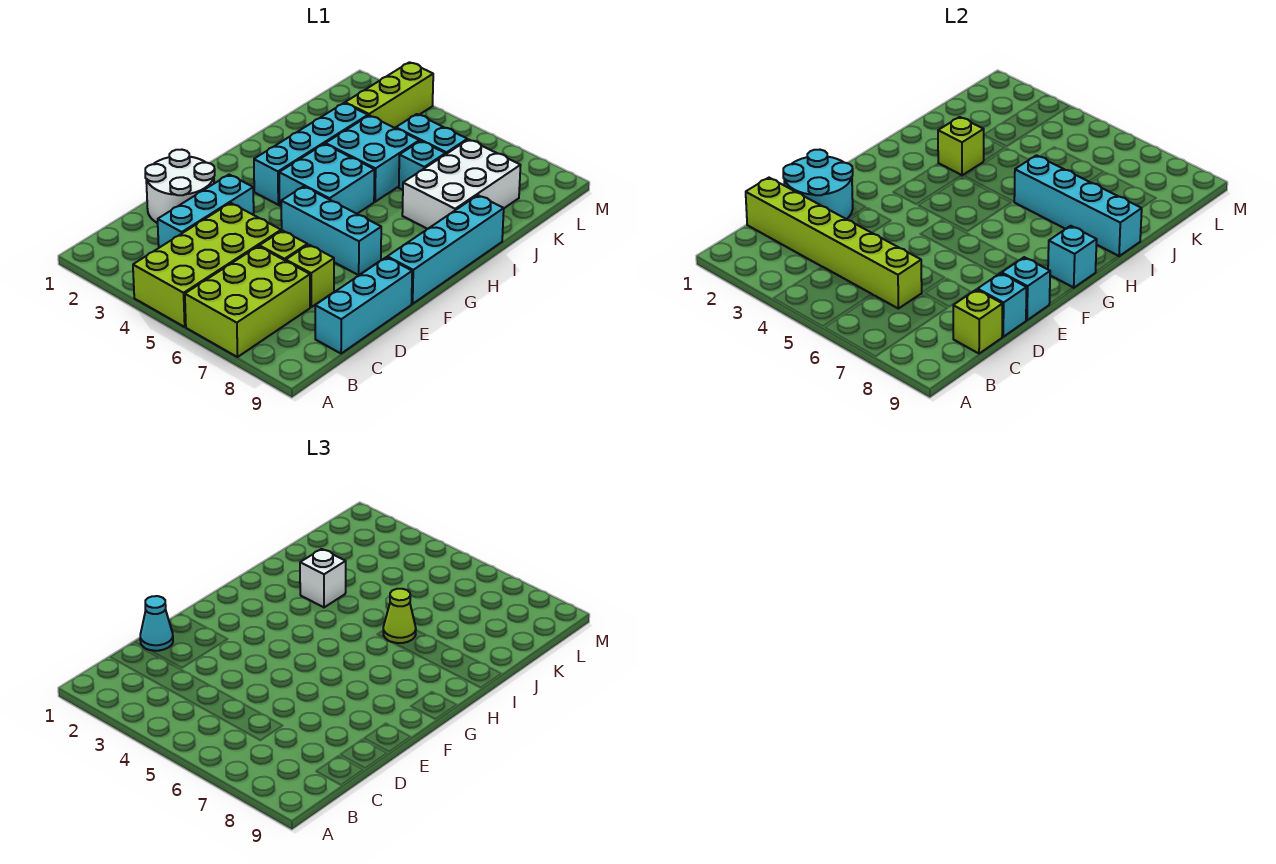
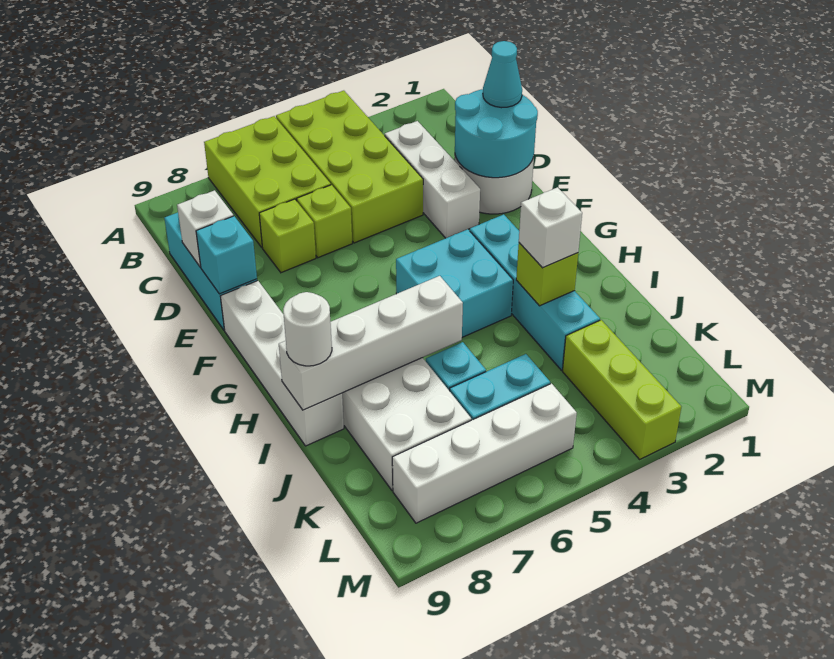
lime 1x6 brick [746,178,922,309] -> none
cyan 1x3 brick [158,175,254,248] -> white 1x3 brick [385,121,480,238]
lime 1x1 brick [953,290,1003,354] -> none
cyan 1x1 brick [978,273,1027,337] -> white 1x1 brick [177,190,233,267]
cyan 1x3 brick [281,186,381,275] -> none
cyan 1x4 brick [387,195,504,304] -> white 1x4 brick [220,281,344,446]
cyan 1x1 brick [1048,226,1097,288] -> none
cyan 2x2 brick [325,115,419,202] -> none
cyan 1x4 brick [1014,155,1142,256] -> white 1x4 brick [279,276,463,410]
lime 1x1 cone [383,589,416,643] -> none
none -> white 1x1 round brick [283,292,332,366]
none -> white 1x4 brick [392,384,577,523]

